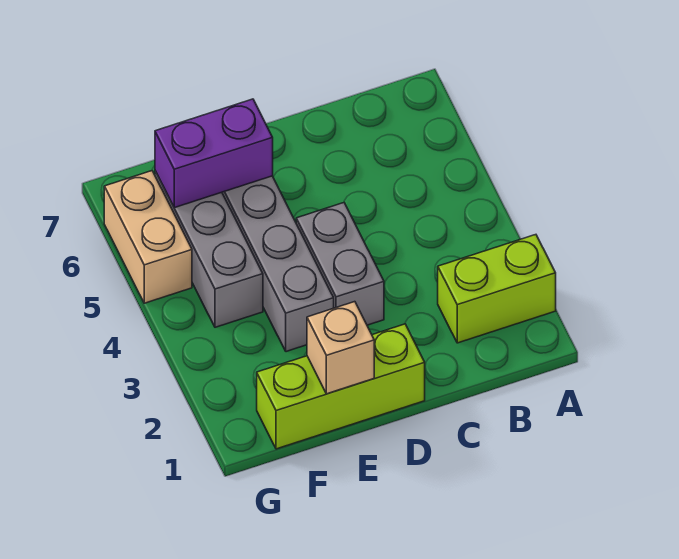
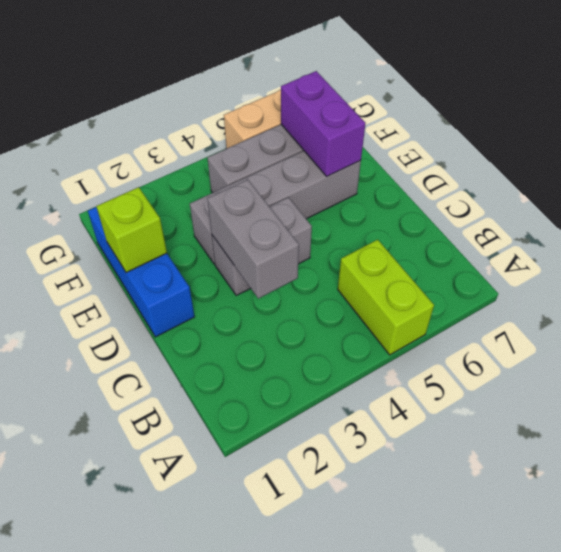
lime 1x2 brick [438,235,556,343] -> lime 1x2 brick moved to [338,240,434,355]
none -> grey 1x2 brick [207,180,299,299]
lime 1x3 brick [257,324,425,449] -> blue 1x3 brick [88,207,195,337]
tan 1x1 brick [307,302,374,394] -> lime 1x1 brick [96,187,167,273]

